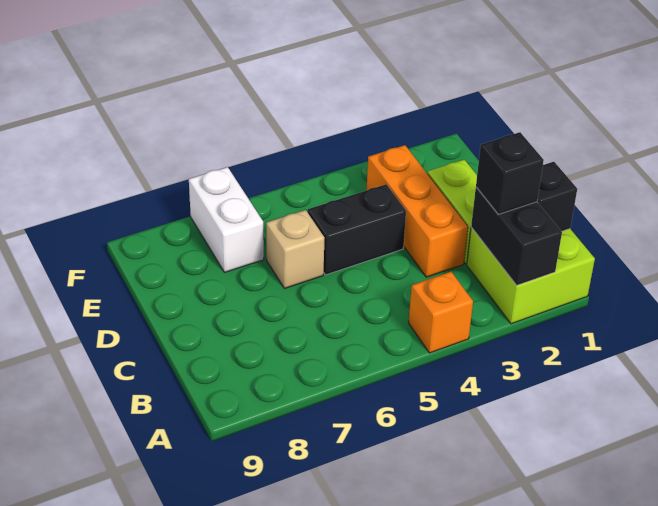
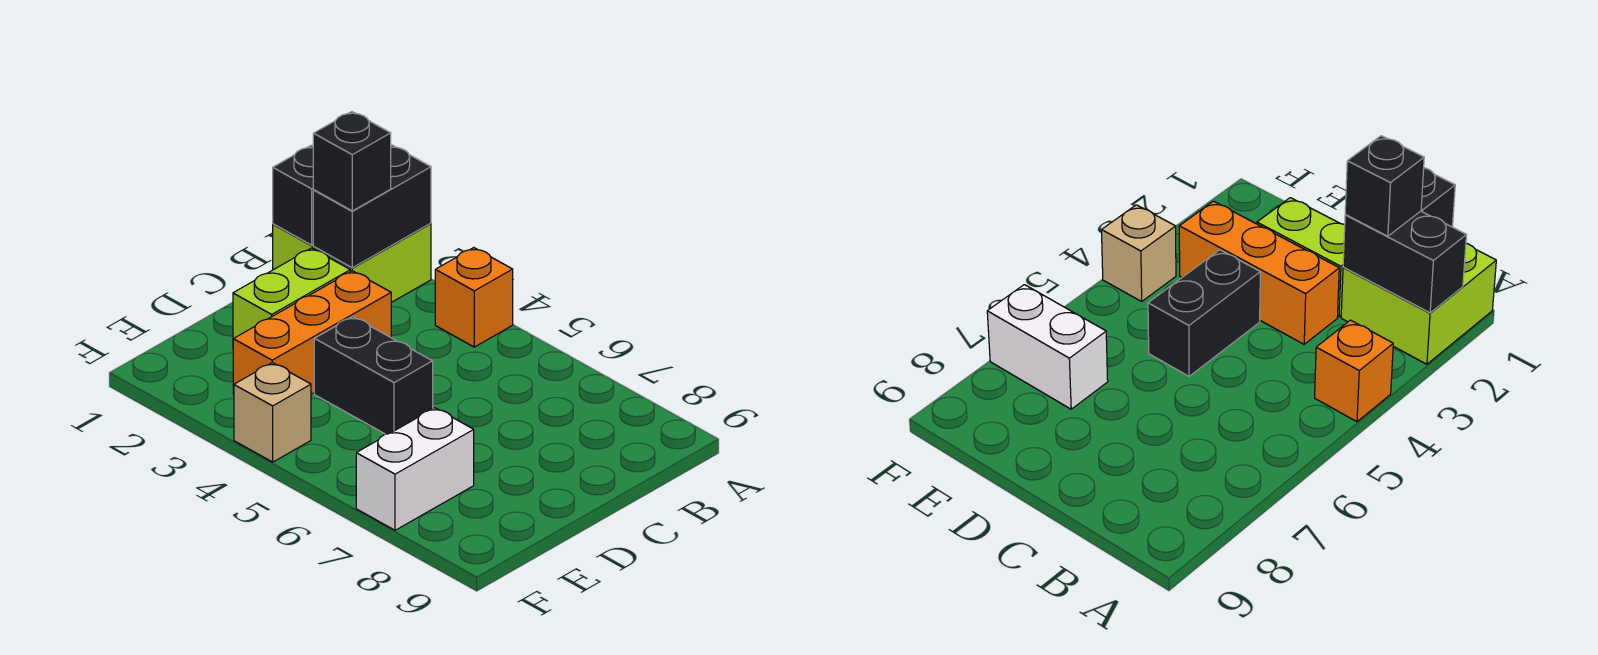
tan 1x1 brick [266,210,324,289] -> tan 1x1 brick moved to [234,363,311,462]

